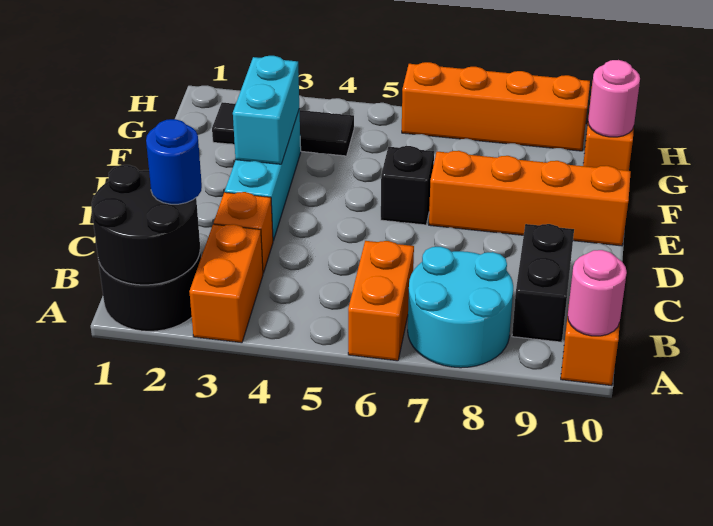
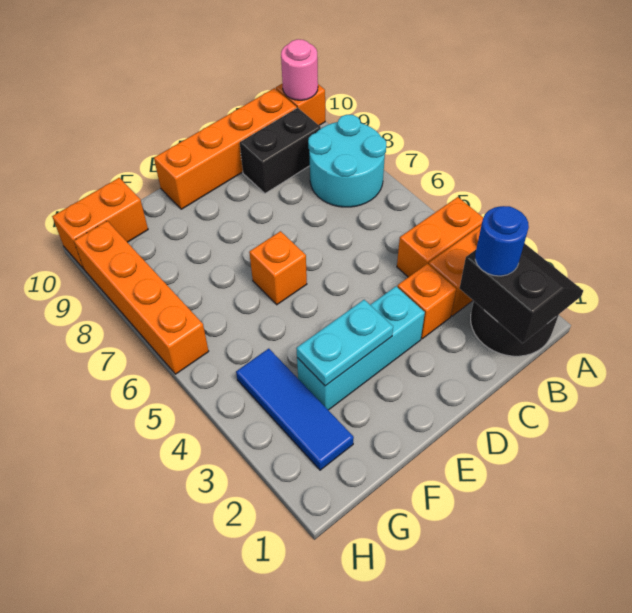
black 2x2 round brick [91,165,200,285] -> black 2x2 slope [460,243,583,343]
orange 1x2 brick [348,241,414,361] -> orange 1x2 brick moved to [397,197,483,277]
cyan 1x2 brick [233,56,299,164] -> cyan 1x2 plate [296,300,393,386]
black 1x1 brick [381,146,434,225] -> orange 1x1 brick [249,231,307,305]
orange 1x4 brick [429,151,631,246] -> orange 1x4 brick turned to [154,88,297,209]
black 1x3 tile [212,102,354,156] -> blue 1x3 tile [236,349,354,470]
pink 1x1 round brick [588,60,640,137] -> none

